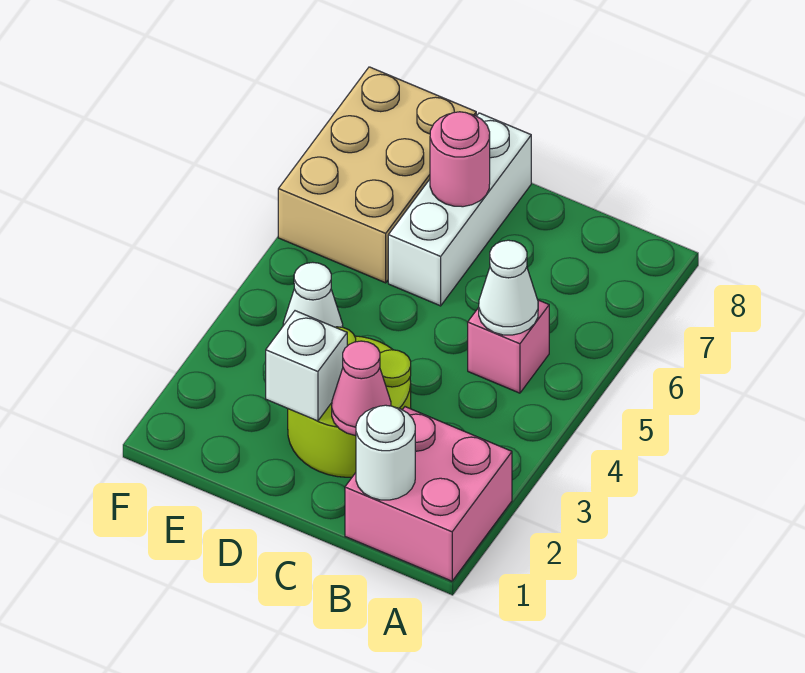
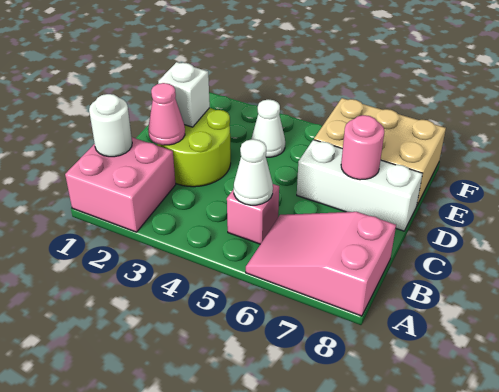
none -> pink 2x3 slope [246,212,396,316]

